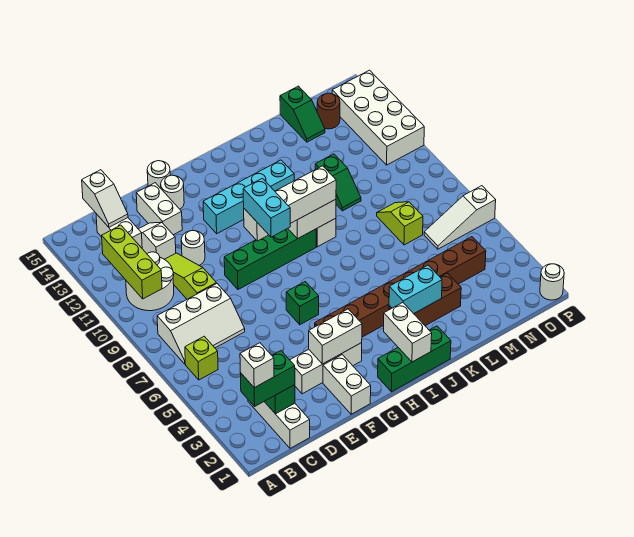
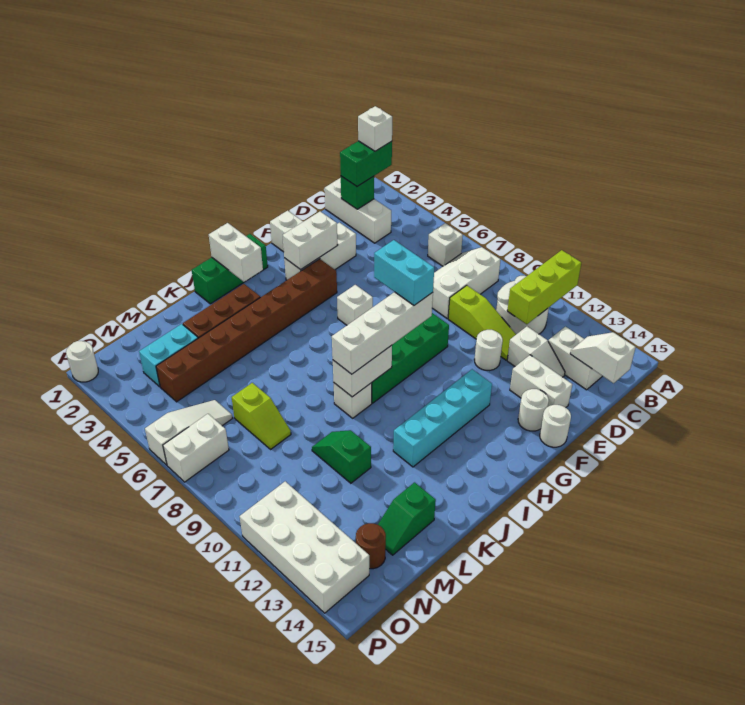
lime 1x1 brick [185,336,218,380] -> white 1x1 brick [428,223,463,266]
lime 1x3 brick [102,225,162,299] -> lime 1x3 brick turned to [507,250,581,324]
green 1x1 brick [286,282,319,325] -> white 1x1 brick [337,285,373,325]
cyan 1x2 brick [389,265,442,314] -> cyan 1x2 brick moved to [139,324,198,387]
green 1x2 slope [280,86,325,142] -> green 1x2 slope turned to [378,482,436,555]
none -> white 1x2 brick [163,414,229,482]

